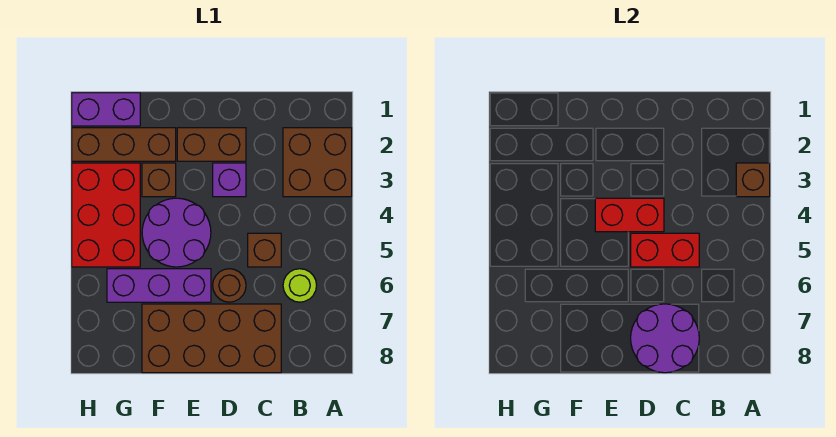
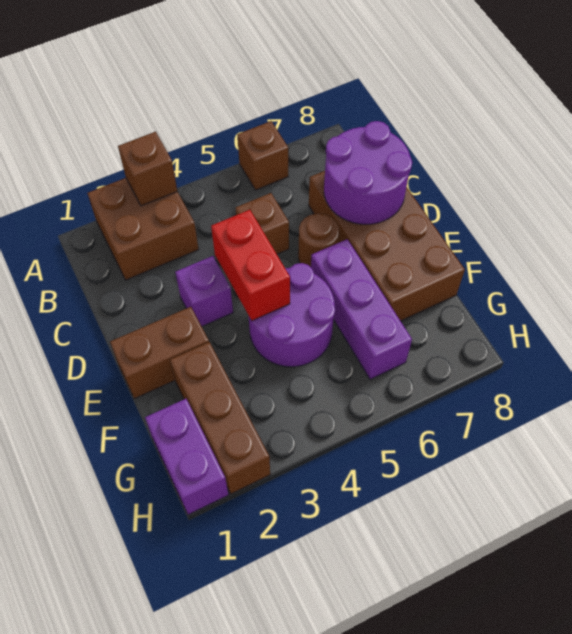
lime 1x1 round brick [283,269,317,302] -> none
red 1x2 brick [631,233,699,267] -> none
brown 1x2 brick [177,128,246,161] -> brown 1x2 brick turned to [110,307,209,399]
brown 1x1 brick [142,163,176,197] -> brown 1x1 brick moved to [237,121,288,190]
red 2x3 brick [72,163,140,267] -> none

